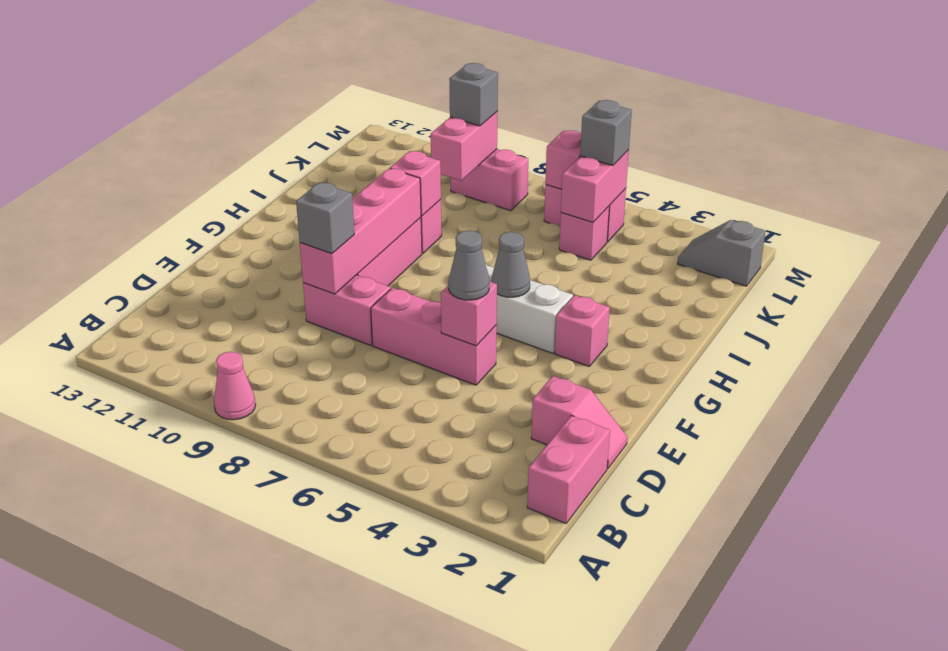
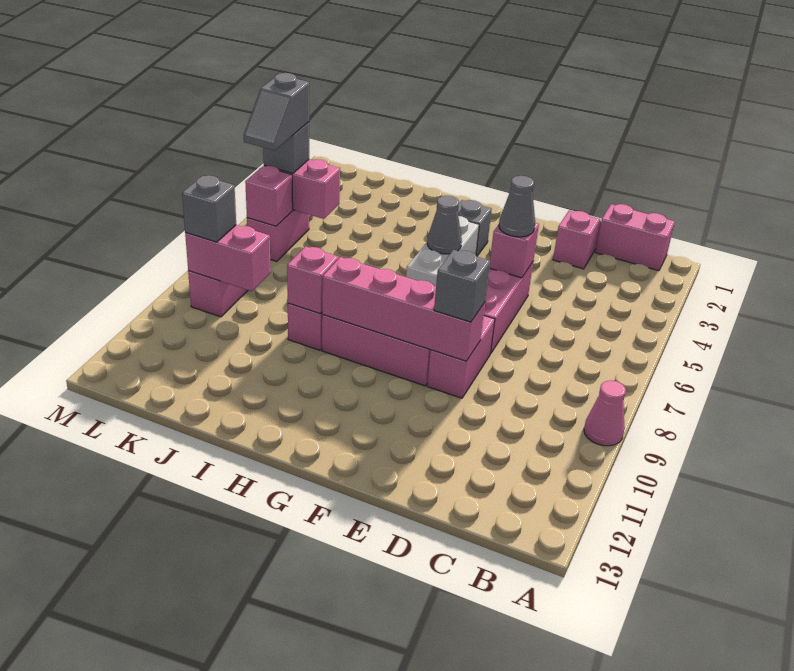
pink 1x1 brick [555,295,610,366] -> grey 1x1 brick [458,200,492,256]
pink 1x1 brick [559,206,609,260] -> none
grey 1x2 slope [677,220,765,286] -> grey 1x2 slope moved to [244,73,309,151]

